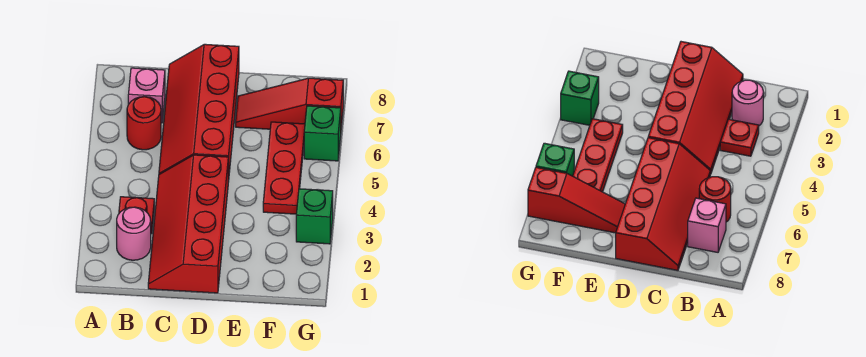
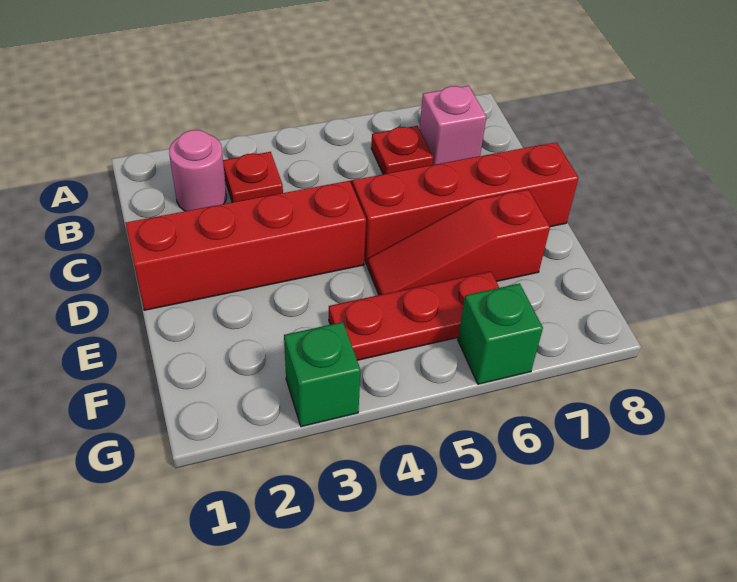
red 1x1 round brick [127,97,161,150] -> red 1x1 plate [371,126,433,174]
red 1x3 slope [236,78,343,129] -> red 1x3 slope turned to [367,190,550,295]

